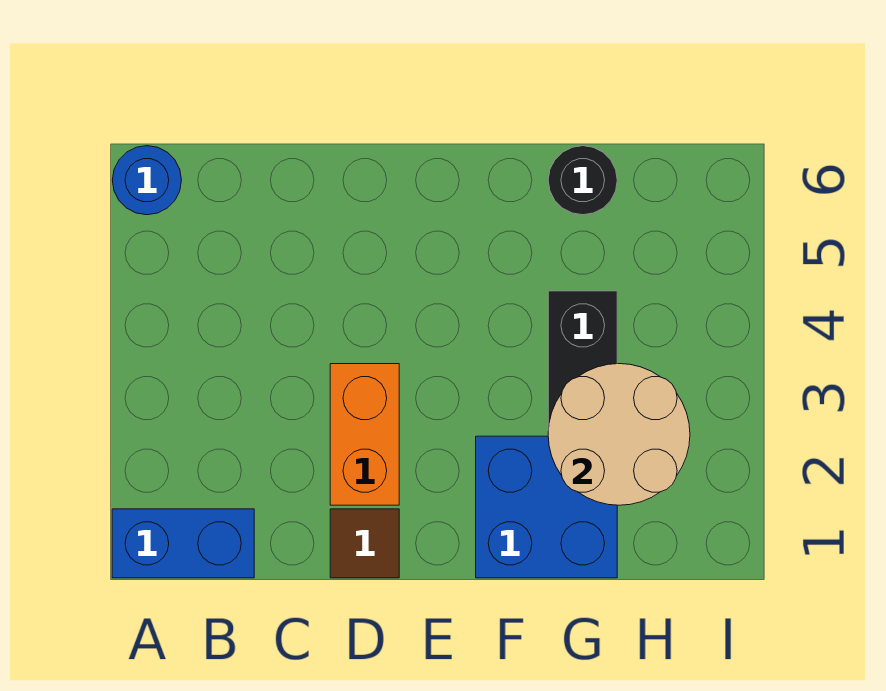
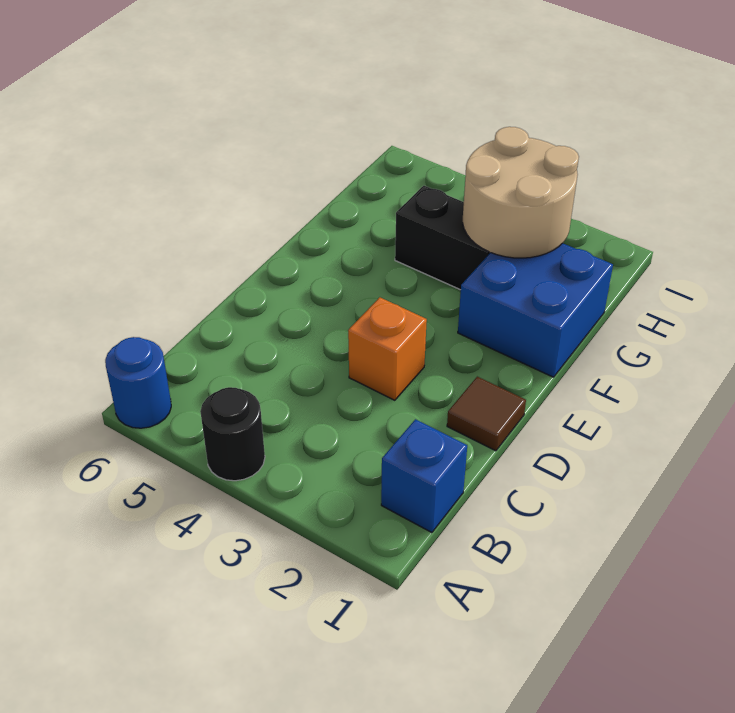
blue 1x2 brick [112,509,254,578] -> blue 1x1 brick [381,419,467,533]
orange 1x2 brick [330,364,399,505] -> orange 1x1 brick [348,297,427,400]
black 1x1 round brick [548,146,617,215] -> black 1x1 round brick moved to [200,387,265,481]

